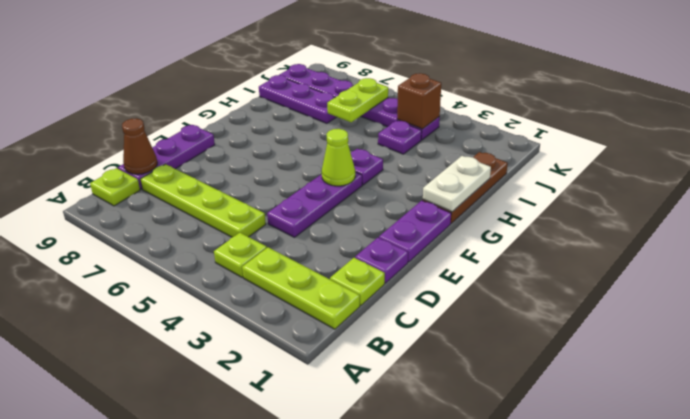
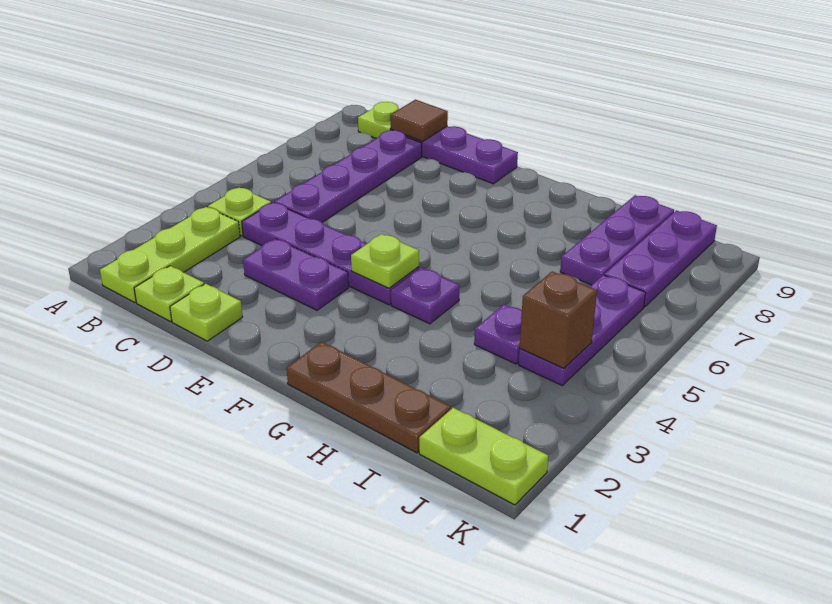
lime 1x4 plate [140,164,266,237] -> purple 1x4 plate [274,130,422,222]
brown 1x1 cone [122,118,157,174] -> brown 1x1 tile [390,100,448,141]
purple 1x1 plate [355,238,408,283] -> lime 1x1 plate [170,284,242,341]
purple 1x3 plate [267,172,362,237] -> purple 1x4 plate [242,203,419,305]
purple 1x2 plate [379,201,451,262] -> purple 1x2 plate moved to [243,239,349,310]
lime 1x1 cone [322,129,355,186] -> lime 1x1 plate [351,234,419,288]
white 1x2 plate [423,156,491,212] -> none
lime 1x2 plate [327,78,388,122] -> lime 1x2 plate moved to [419,408,548,505]

